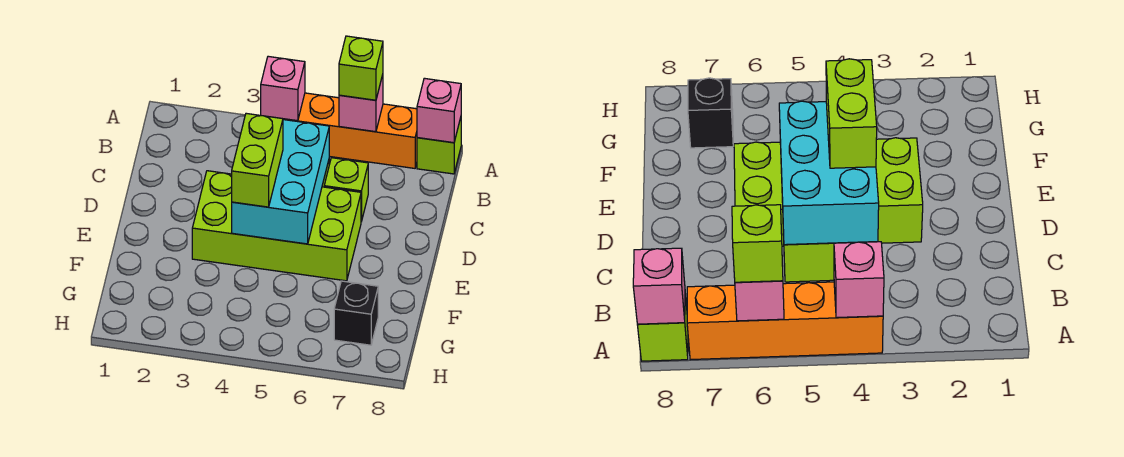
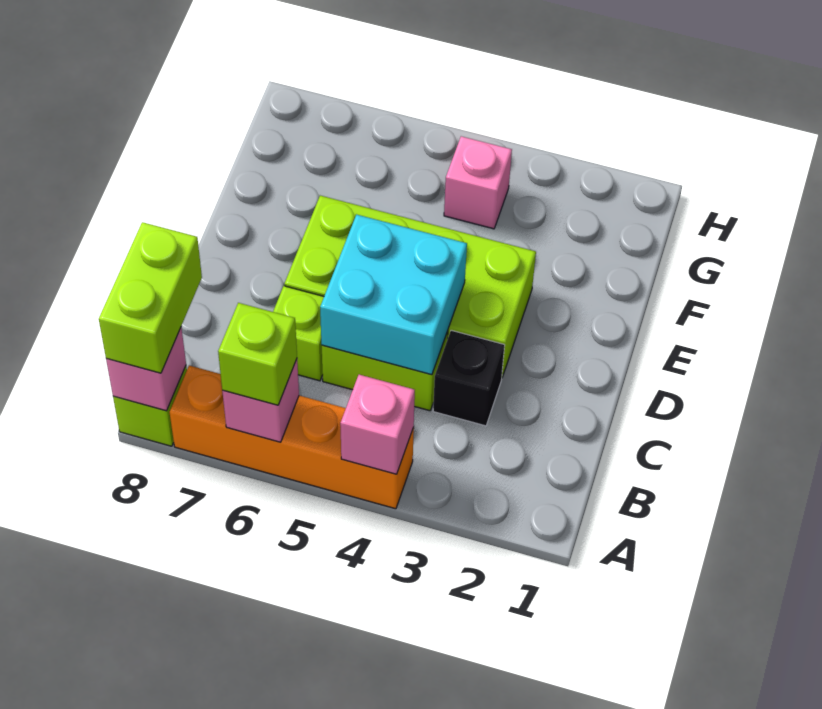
cyan 2x3 brick [232,120,329,244] -> cyan 2x2 brick [320,215,467,375]
lime 1x2 brick [232,113,283,207] -> lime 1x2 brick moved to [99,222,202,373]
none -> pink 1x1 brick [444,136,512,229]
black 1x1 brick [334,281,378,345] -> black 1x1 brick moved to [433,330,505,426]

